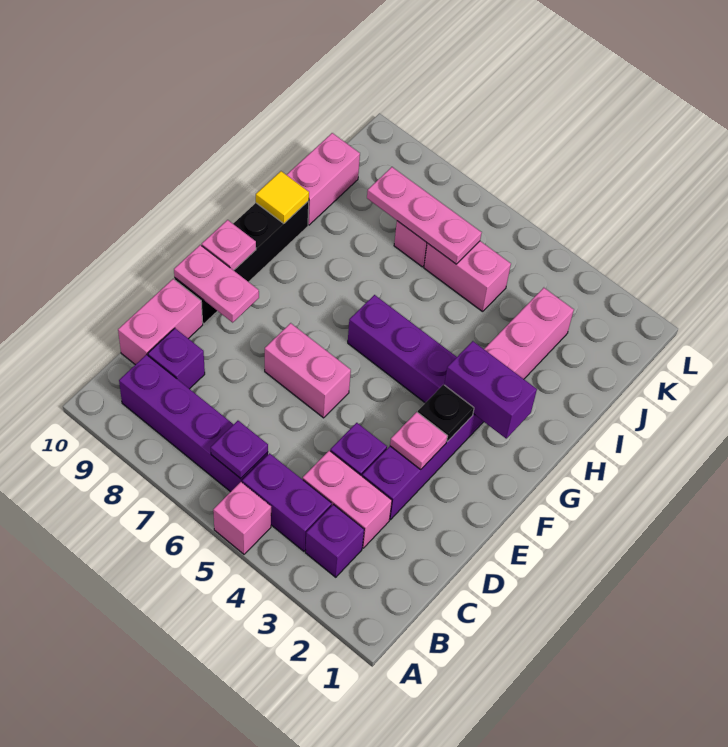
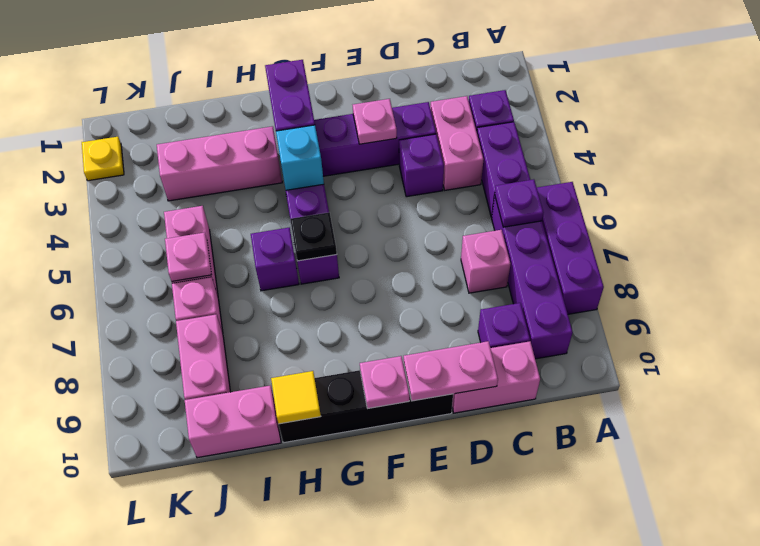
pink 1x1 brick [213,482,271,554] -> pink 1x1 brick moved to [461,230,510,293]
none -> purple 1x3 brick [537,182,604,314]
pink 1x2 brick [265,323,351,418] -> pink 1x2 brick moved to [176,315,230,400]
pink 1x2 plate [174,245,259,322] -> pink 1x2 plate turned to [404,341,498,401]
black 1x1 plate [418,385,474,441] -> black 1x1 plate moved to [290,212,337,261]
none -> cyan 1x1 brick [276,125,324,190]
none -> purple 1x1 brick [251,228,299,291]
pink 1x3 plate [367,167,482,264] -> pink 1x1 plate [165,232,212,281]
none -> yellow 1x1 plate [82,137,124,181]

